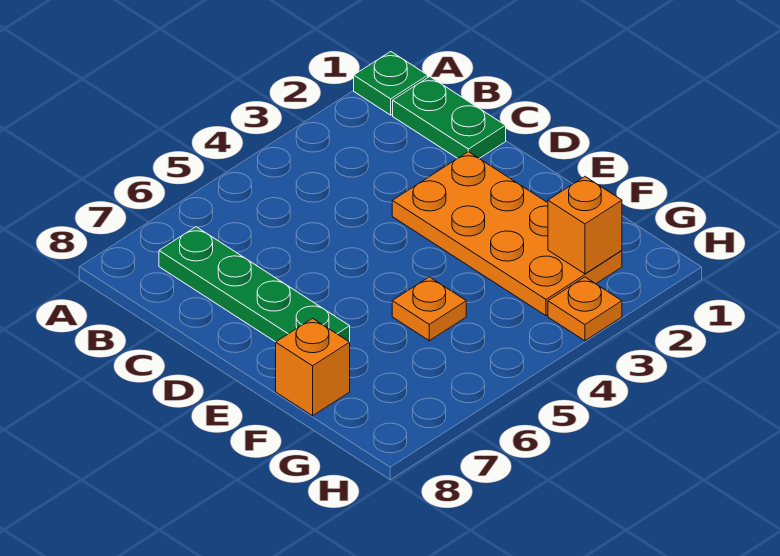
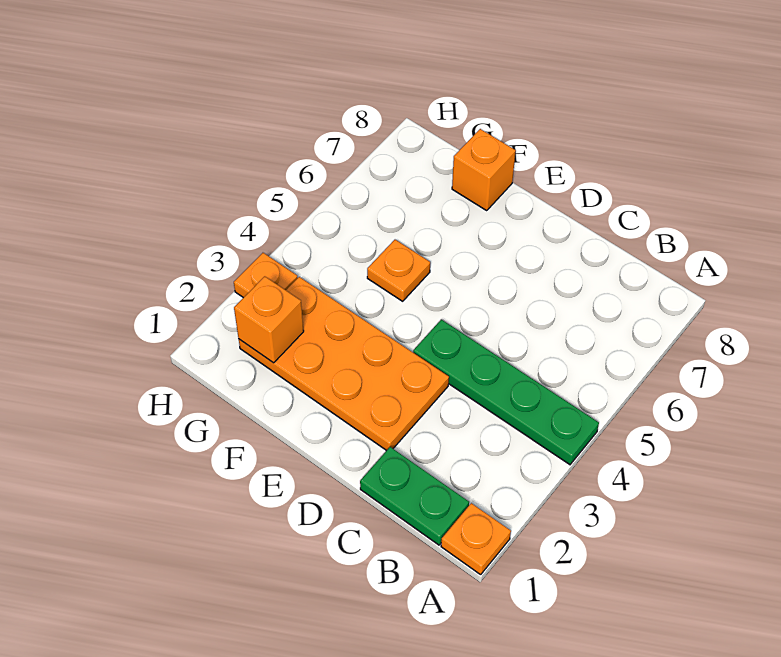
green 1x1 plate [354,52,428,115] -> orange 1x1 plate [441,503,511,575]
green 1x4 plate [159,227,350,342] -> green 1x4 plate moved to [413,319,599,465]

